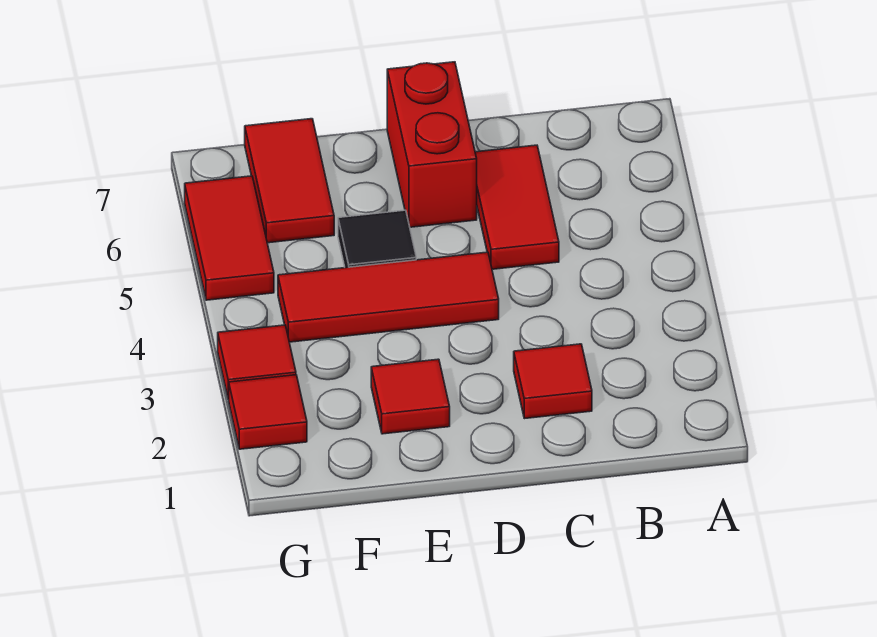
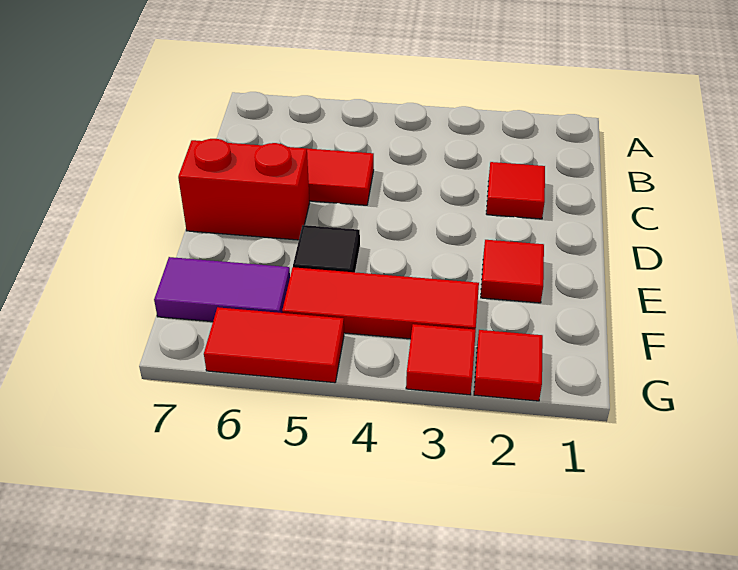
red 1x3 tile [278,252,499,342] -> red 1x3 tile turned to [282,267,479,339]
red 1x2 tile [245,119,334,243] -> purple 1x2 tile [154,257,290,322]

